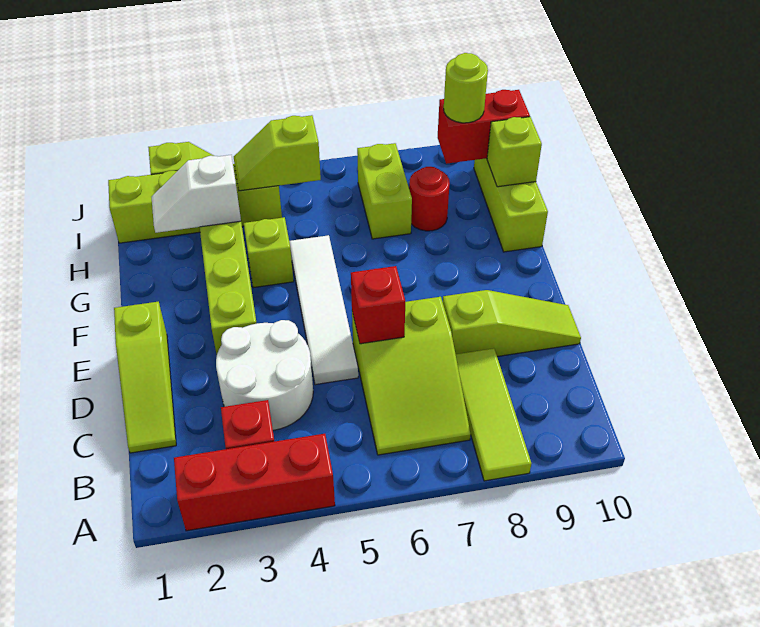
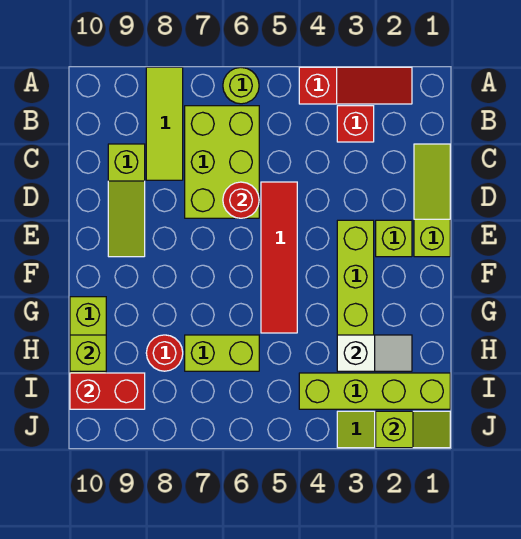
red 1x3 brick [174,434,335,531] -> red 1x3 slope [299,67,412,104]
lime 2x3 slope [352,297,471,455] -> lime 2x3 brick [185,106,259,218]
white 2x2 round brick [216,320,313,430] -> none
white 1x4 tile [289,235,358,385] -> red 1x4 tile [261,182,297,333]
red 1x1 brick [351,266,405,344] -> red 1x1 round brick [223,182,259,218]
lime 1x3 slope [443,290,581,357] -> lime 1x3 slope turned to [108,144,145,257]
lime 1x1 brick [244,217,294,288] -> lime 1x1 brick moved to [376,220,412,257]
lime 1x2 brick [357,143,412,239] -> lime 1x2 brick turned to [185,335,259,371]
lime 1x2 slope [234,115,321,191] -> lime 1x2 slope moved to [376,411,450,448]
lime 1x1 round brick [444,53,488,123] -> lime 1x1 round brick moved to [223,68,259,104]

